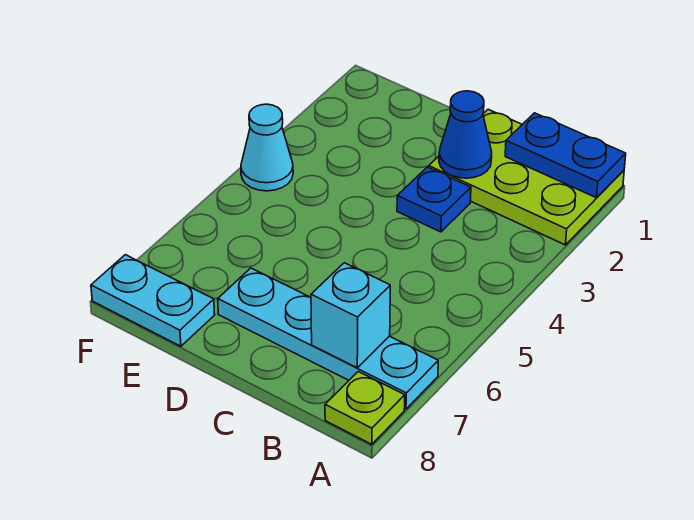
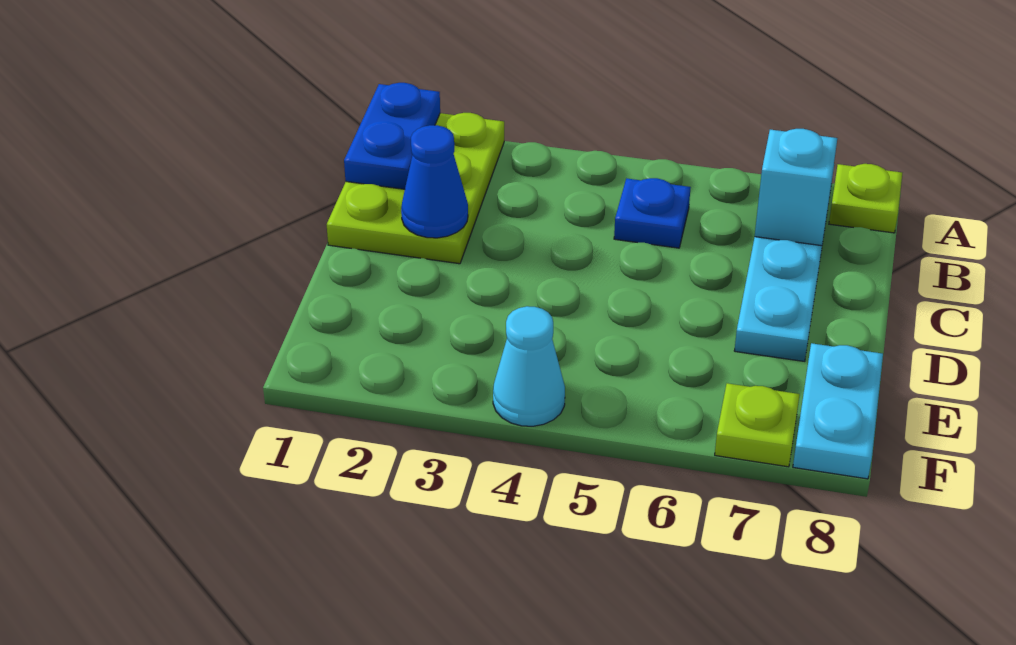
blue 1x1 plate [397,167,471,232] -> blue 1x1 plate moved to [614,178,691,248]
none -> lime 1x1 plate [715,383,800,467]

